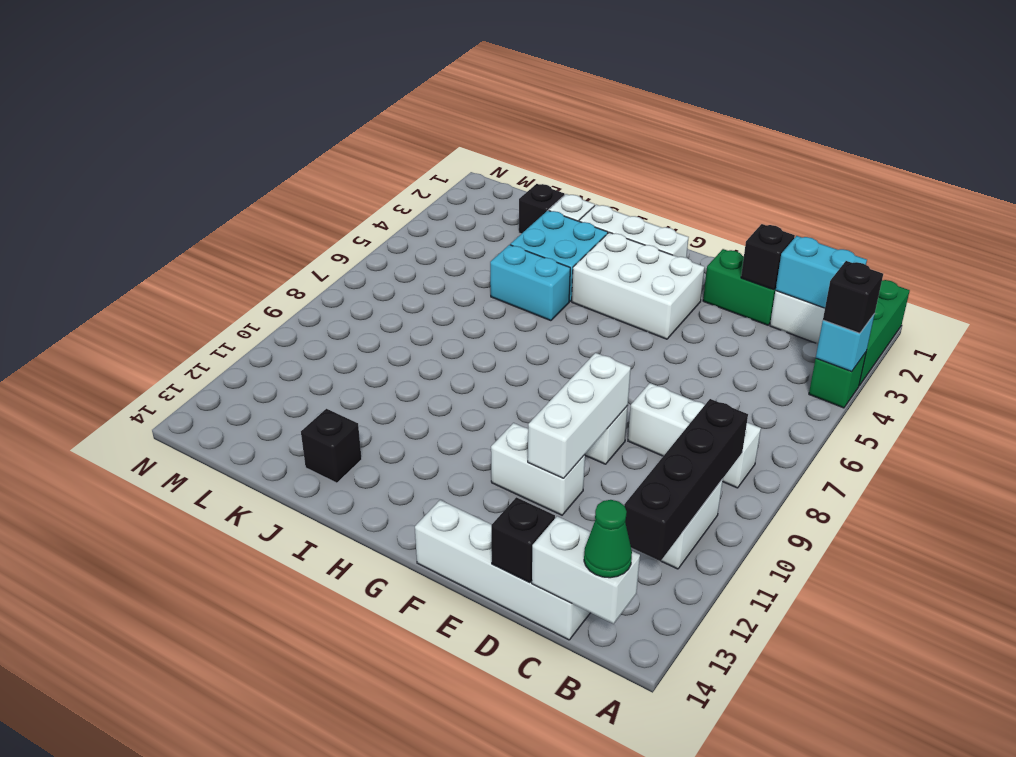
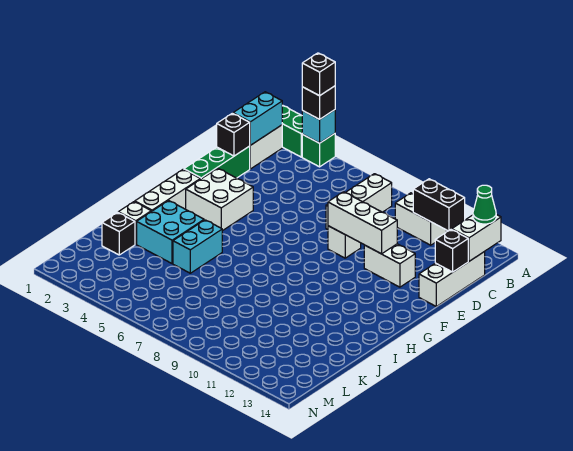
black 1x4 brick [624,399,748,561] -> black 1x2 brick [413,179,465,231]
white 1x4 brick [415,500,590,640] -> white 1x3 brick [419,252,485,306]
green 1x2 brick [703,249,776,325] -> green 1x3 brick [184,146,250,179]
white 1x2 brick [491,423,585,515] -> white 1x2 brick turned to [364,244,415,287]
white 2x3 brick [572,232,705,339] -> white 2x2 brick [186,168,253,231]
black 1x1 brick [301,409,362,483] -> black 1x1 brick moved to [302,53,335,96]

